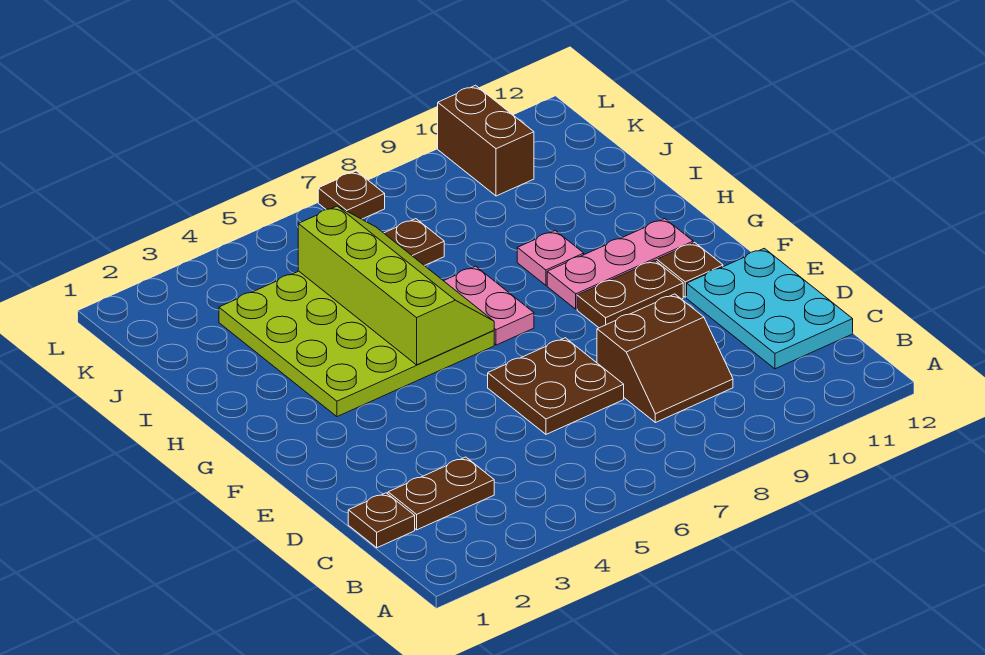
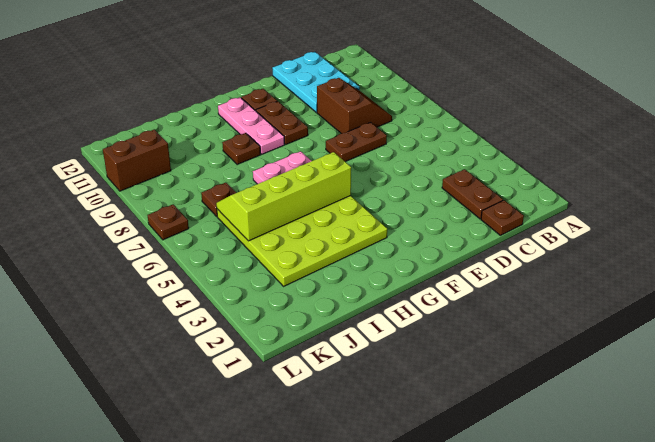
cyan 2x3 plate [687,248,853,369] -> cyan 2x3 plate turned to [273,52,360,112]
brown 2x2 plate [488,338,624,434] -> brown 1x2 plate [326,122,387,162]
pink 1x1 plate [517,231,584,285] -> brown 1x1 plate [222,133,260,164]

